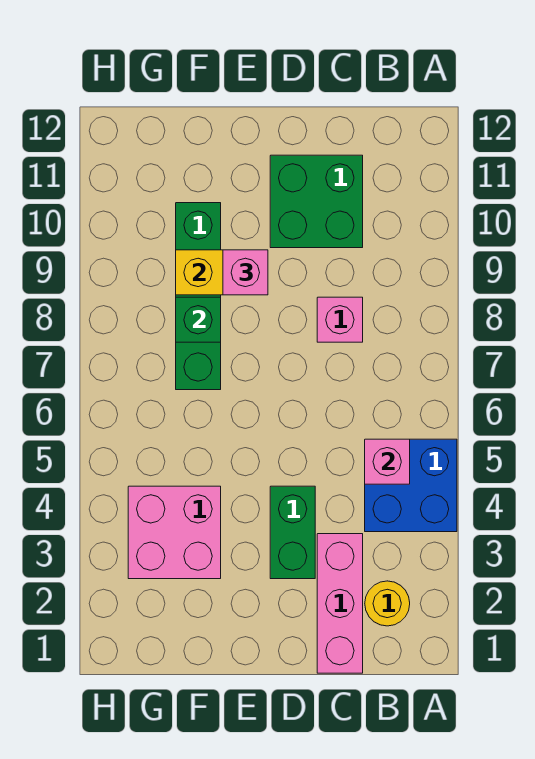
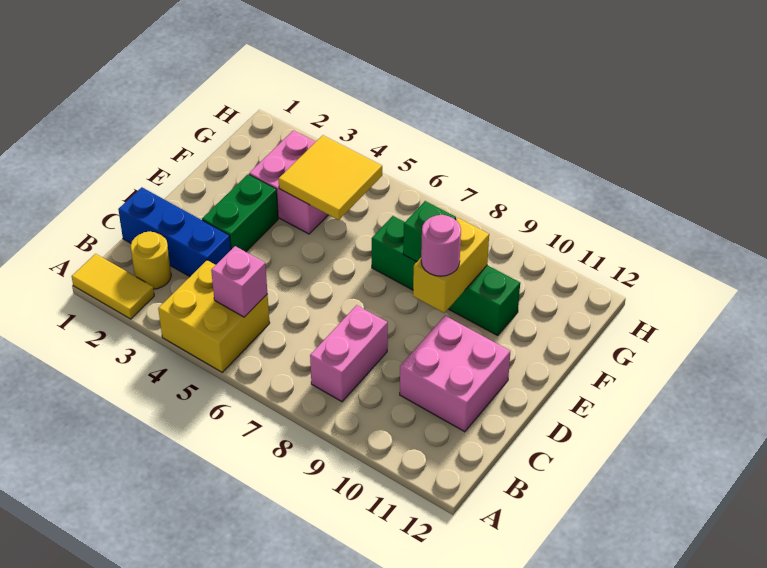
none -> yellow 1x2 tile [72,254,154,319]
blue 2x2 brick [365,439,457,532] -> yellow 2x2 brick [158,260,270,372]
pink 1x3 brick [317,534,363,673] -> blue 1x3 brick [118,187,231,277]
pink 1x1 brick [317,297,363,342] -> pink 1x2 brick [310,305,388,402]
green 2x2 brick [270,155,363,248] -> pink 2x2 brick [400,316,510,432]
green 1x2 brick [270,486,315,579] -> green 1x2 brick turned to [202,174,278,252]
pink 1x1 brick [223,250,268,295] -> pink 1x1 round brick [421,215,461,276]
none -> yellow 2x2 tile [279,135,382,220]

